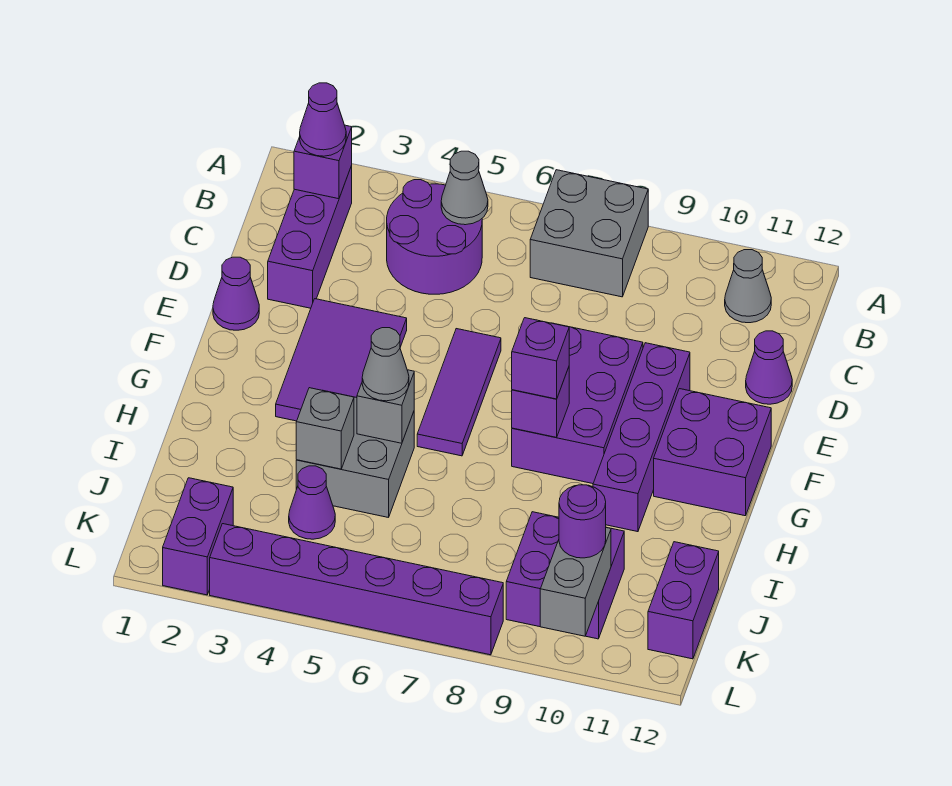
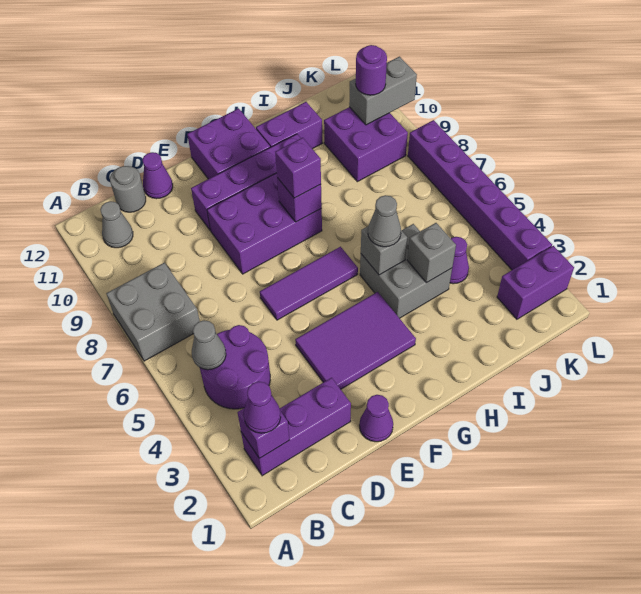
none -> grey 1x1 round brick [110,166,146,212]
purple 1x2 brick [648,542,719,659] -> purple 1x2 brick moved to [256,102,322,149]

